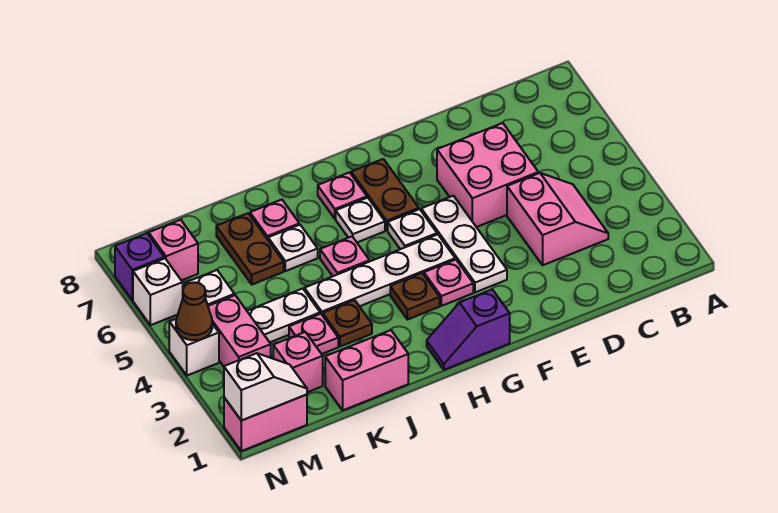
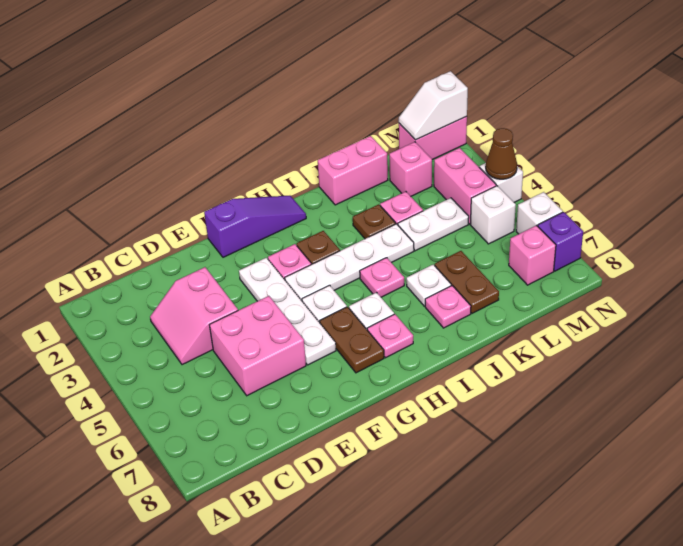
white 1x3 plate [421,196,507,292] -> white 1x4 plate [239,258,336,365]
purple 1x2 slope [427,290,510,370] -> purple 1x3 slope [204,196,306,257]

